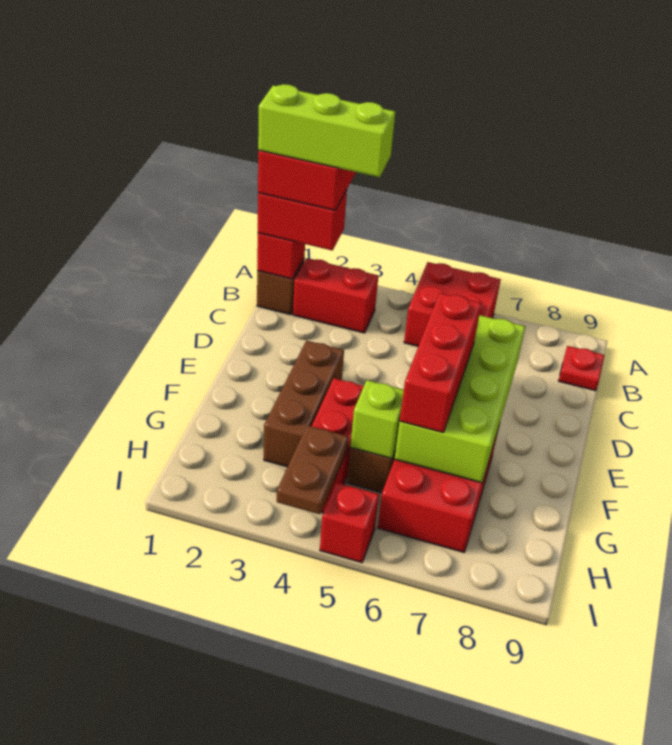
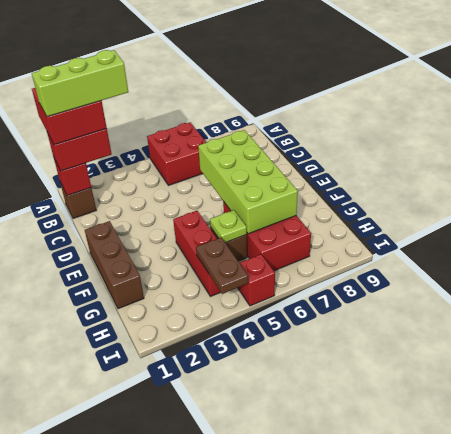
red 1x2 brick [293,258,378,333] -> none
red 1x1 plate [558,346,604,391] -> none
brown 1x3 brick [264,341,344,467] -> brown 1x3 brick moved to [85,221,144,309]
red 1x3 brick [400,293,481,433] -> none
lime 1x1 brick [350,380,404,459] -> lime 1x1 plate [210,210,247,243]

